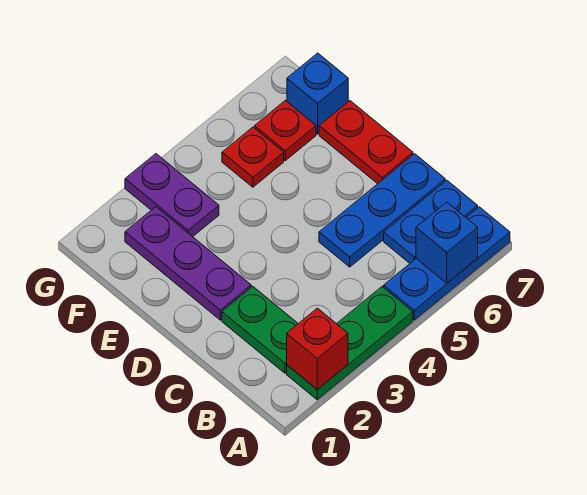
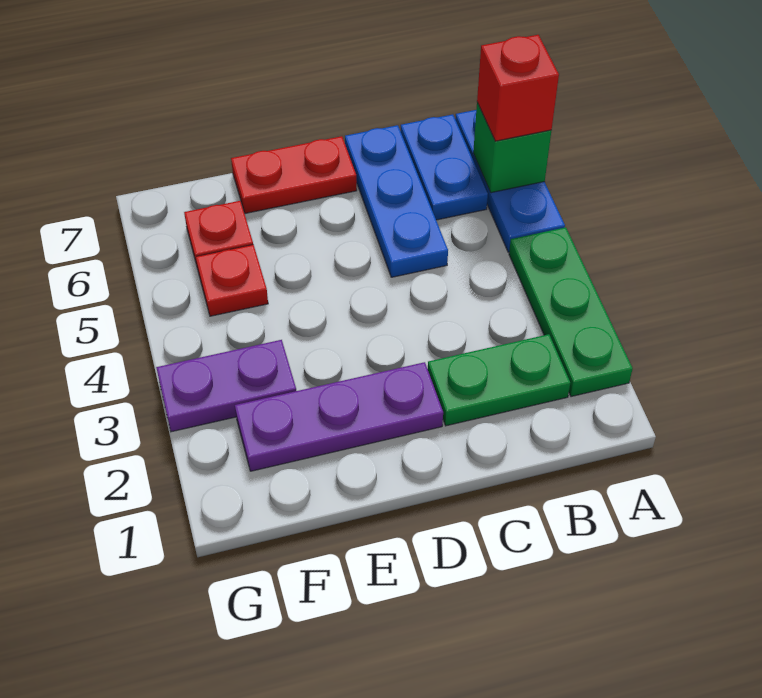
red 1x1 brick [287,308,348,389] -> red 1x1 brick moved to [477,35,559,141]
blue 1x1 brick [416,202,478,283] -> green 1x1 brick [473,102,551,193]
blue 1x1 brick [287,53,348,134] -> none

